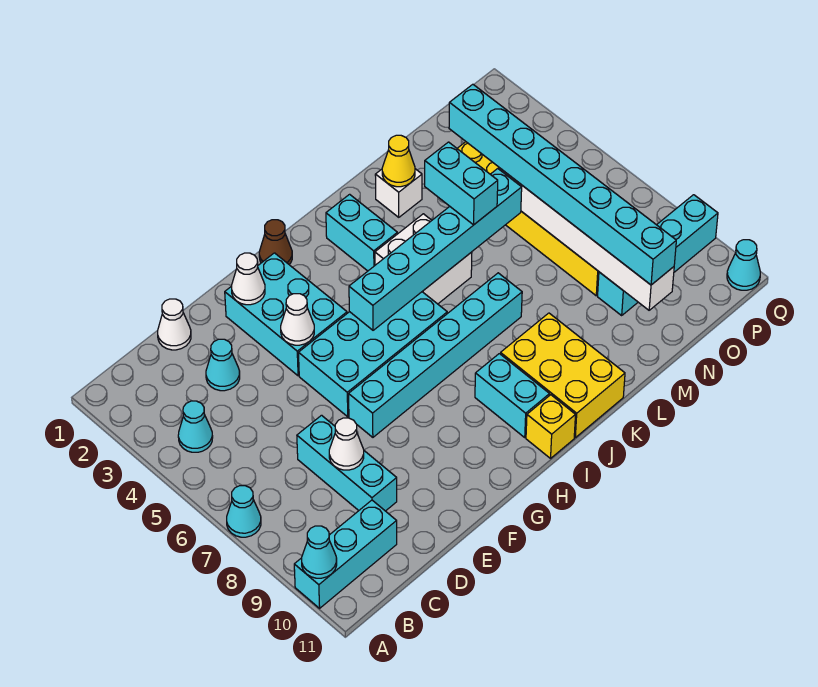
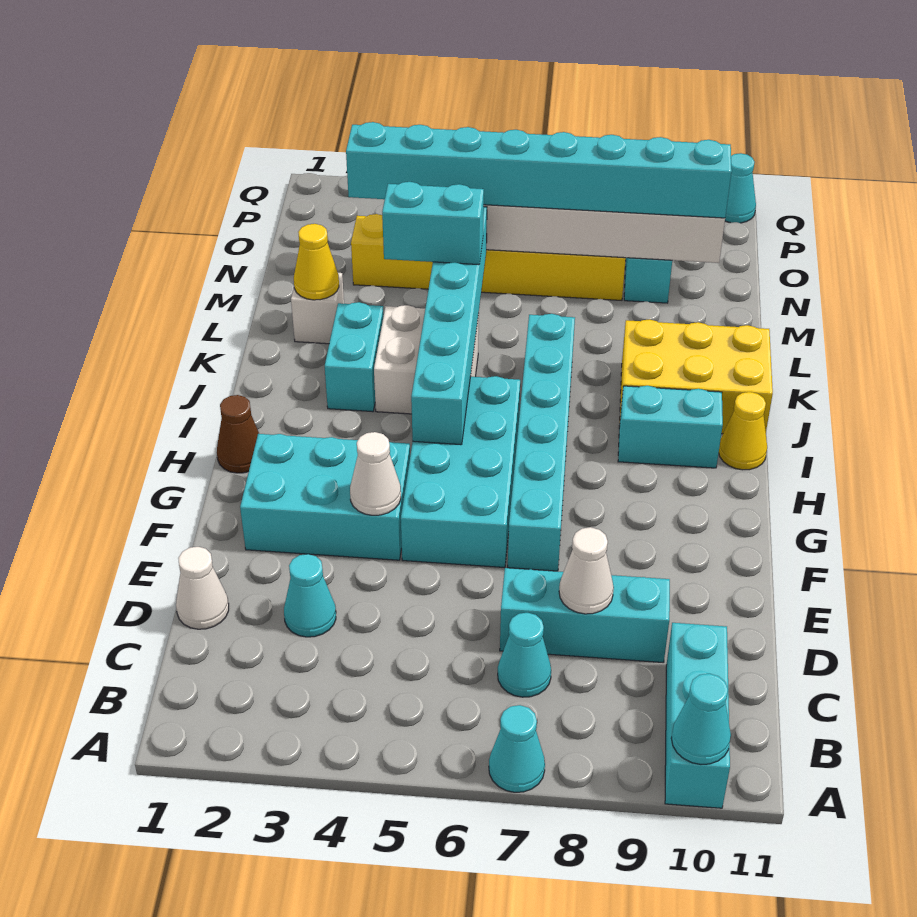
cyan 1x1 cone [178,401,213,452] -> cyan 1x1 cone moved to [498,613,551,697]
white 1x1 cone [232,253,265,305] -> none
yellow 1x1 brick [526,395,575,458] -> yellow 1x1 cone [719,392,767,470]
cyan 1x2 brick [326,194,397,271] -> cyan 1x2 brick turned to [325,302,384,412]

